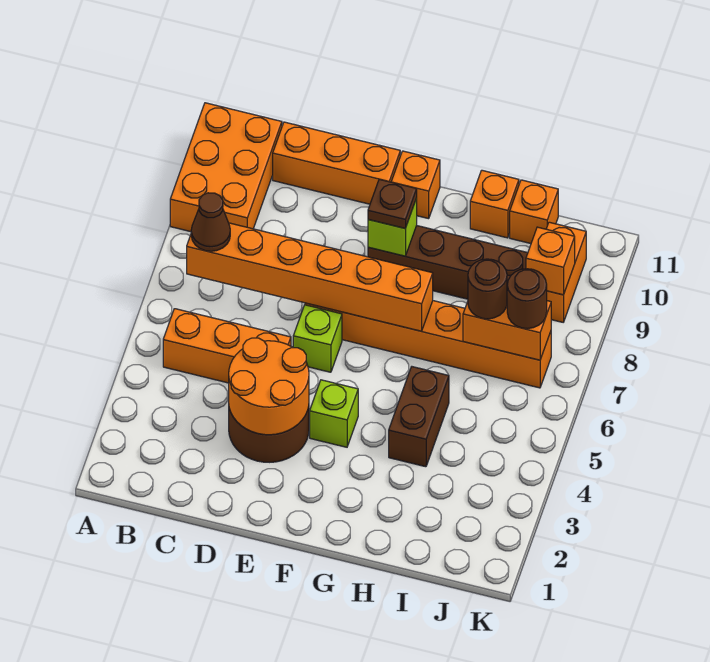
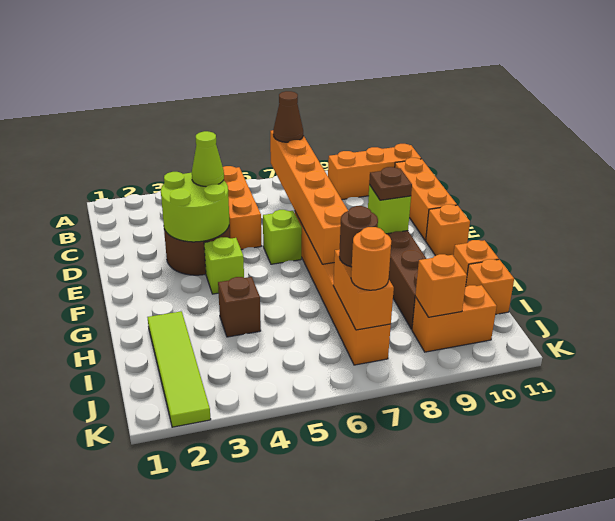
orange 2x3 brick [170,103,282,232] -> orange 1x3 brick [328,144,421,200]
orange 2x2 round brick [229,338,309,435] -> lime 2x2 round brick [161,172,229,242]
none -> lime 1x1 cone [192,131,224,186]
none -> lime 1x4 tile [147,311,211,427]
brown 1x2 brick [389,367,449,467] -> brown 1x1 brick [218,277,261,337]
brown 1x1 round brick [507,269,547,329] -> orange 1x1 round brick [351,227,391,290]

